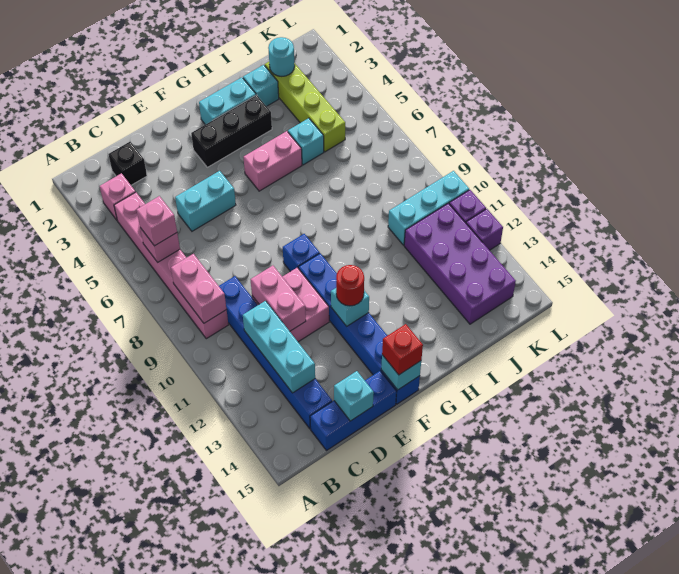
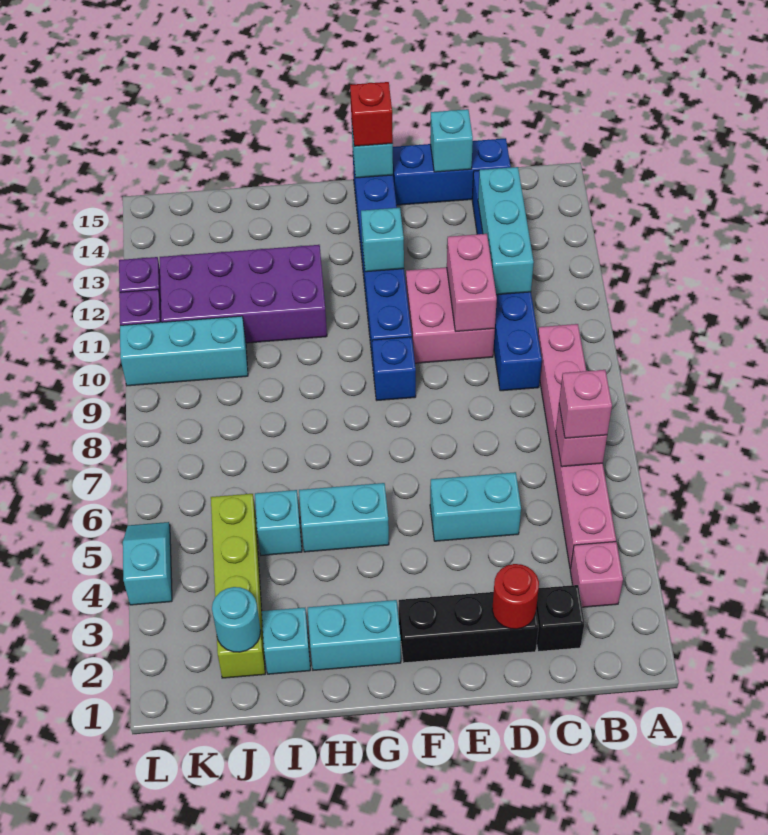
pink 1x2 brick [171,254,226,323] -> none
black 1x3 brick [191,95,272,167] -> black 1x3 brick moved to [399,592,539,663]
red 1x1 round brick [336,265,364,306] -> red 1x1 round brick moved to [492,564,539,629]
pink 1x2 brick [243,131,302,191] -> cyan 1x2 brick [299,483,389,552]
purple 2x4 brick [404,203,516,324] -> purple 2x4 brick turned to [160,245,327,343]
none -> cyan 1x2 slope [123,522,172,605]

